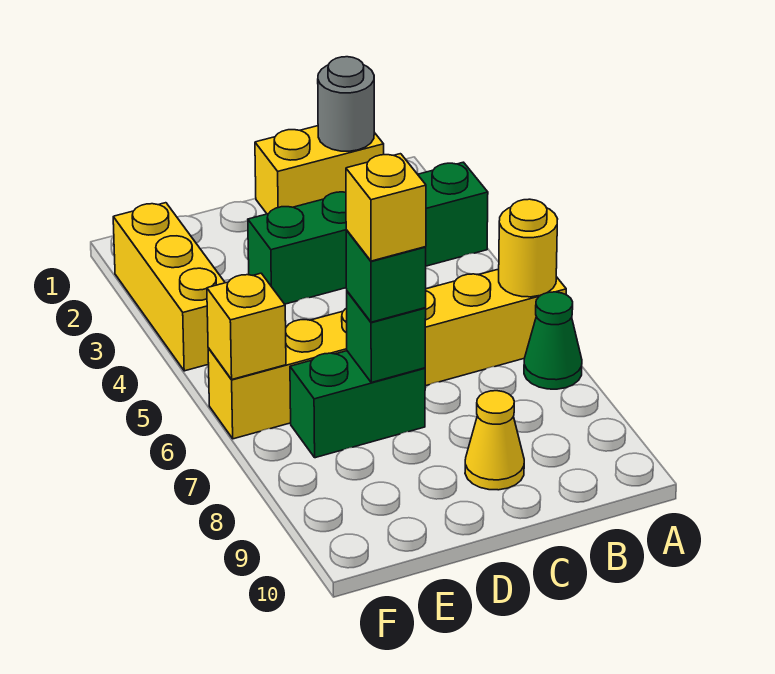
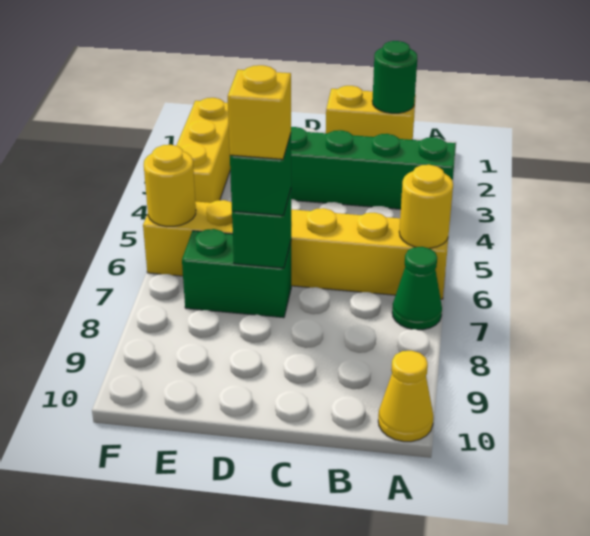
grey 1x1 round brick [318,57,374,151] -> green 1x1 round brick [372,41,417,113]
yellow 1x1 cone [465,391,524,490] -> yellow 1x1 cone moved to [378,351,433,442]
yellow 1x1 brick [207,273,286,379] -> yellow 1x1 round brick [144,145,196,226]

